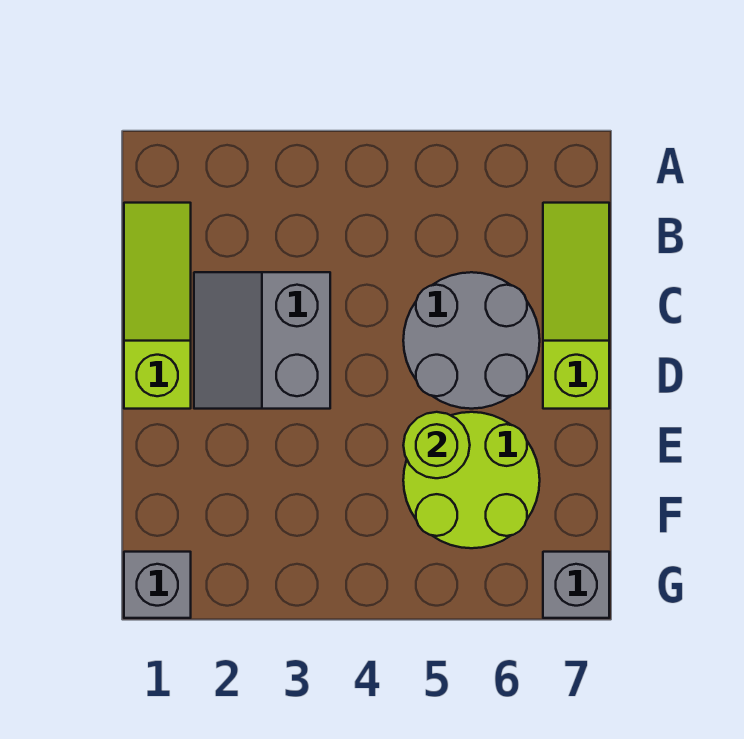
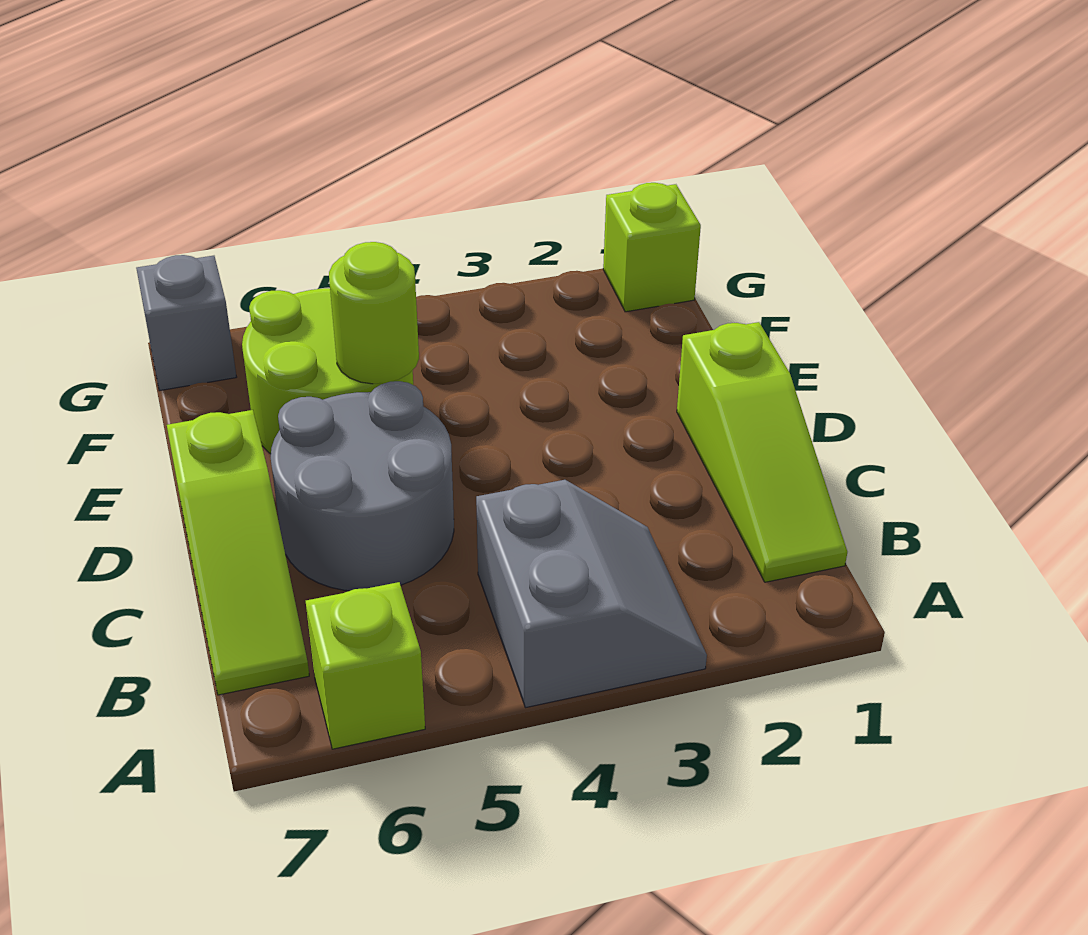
none -> lime 1x1 brick [306,582,425,749]
grey 2x2 slope [194,272,330,409] -> grey 2x2 slope moved to [476,480,707,708]
grey 1x1 brick [124,552,191,618] -> lime 1x1 brick [603,183,701,312]

